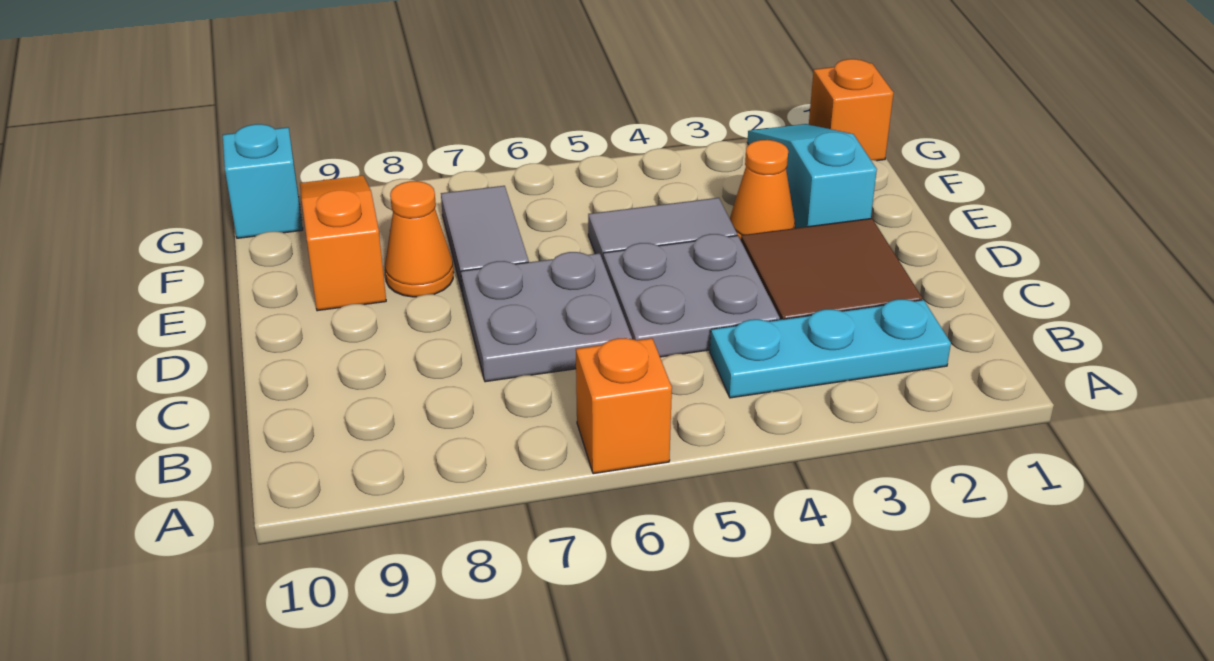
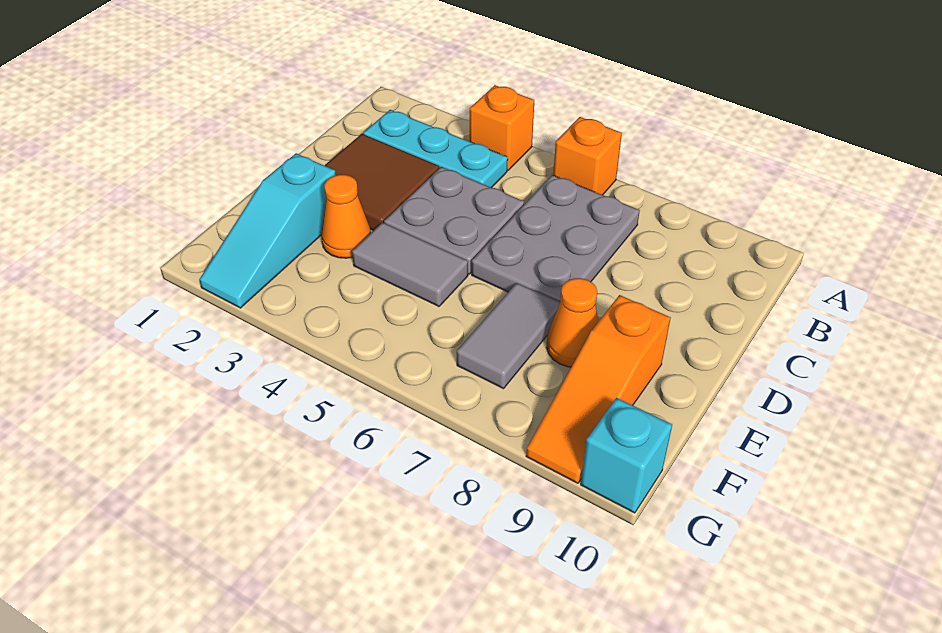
grey 2x2 plate [461,252,632,382] -> grey 2x3 plate [472,175,640,302]
orange 1x1 brick [809,59,893,161] -> orange 1x1 brick moved to [470,85,534,170]

